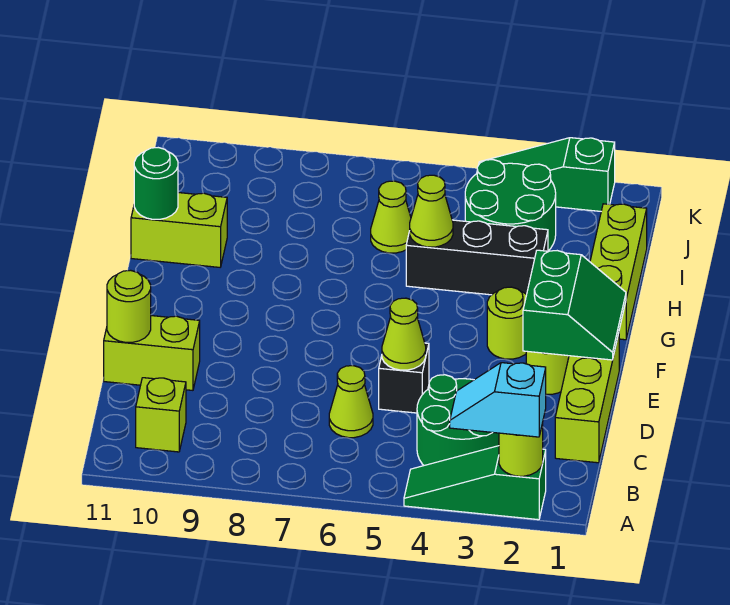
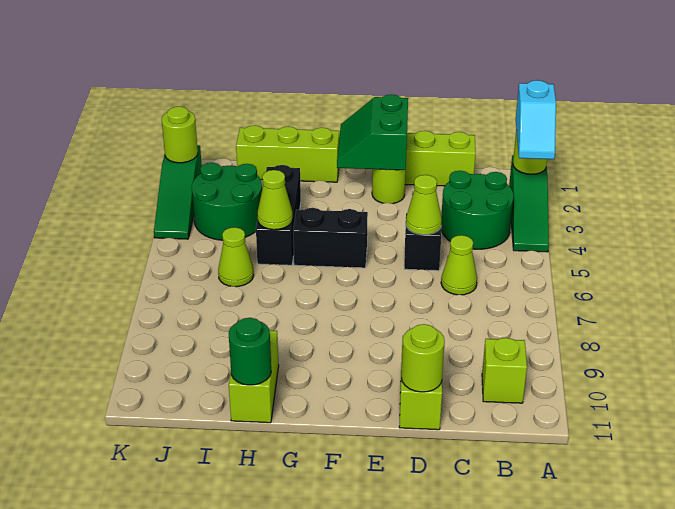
green 2x2 slope [523,250,626,360] -> green 2x2 slope turned to [337,94,408,170]
lime 1x1 round brick [487,287,526,359] -> lime 1x1 round brick moved to [162,107,198,163]
none -> black 1x2 brick [293,208,368,268]

